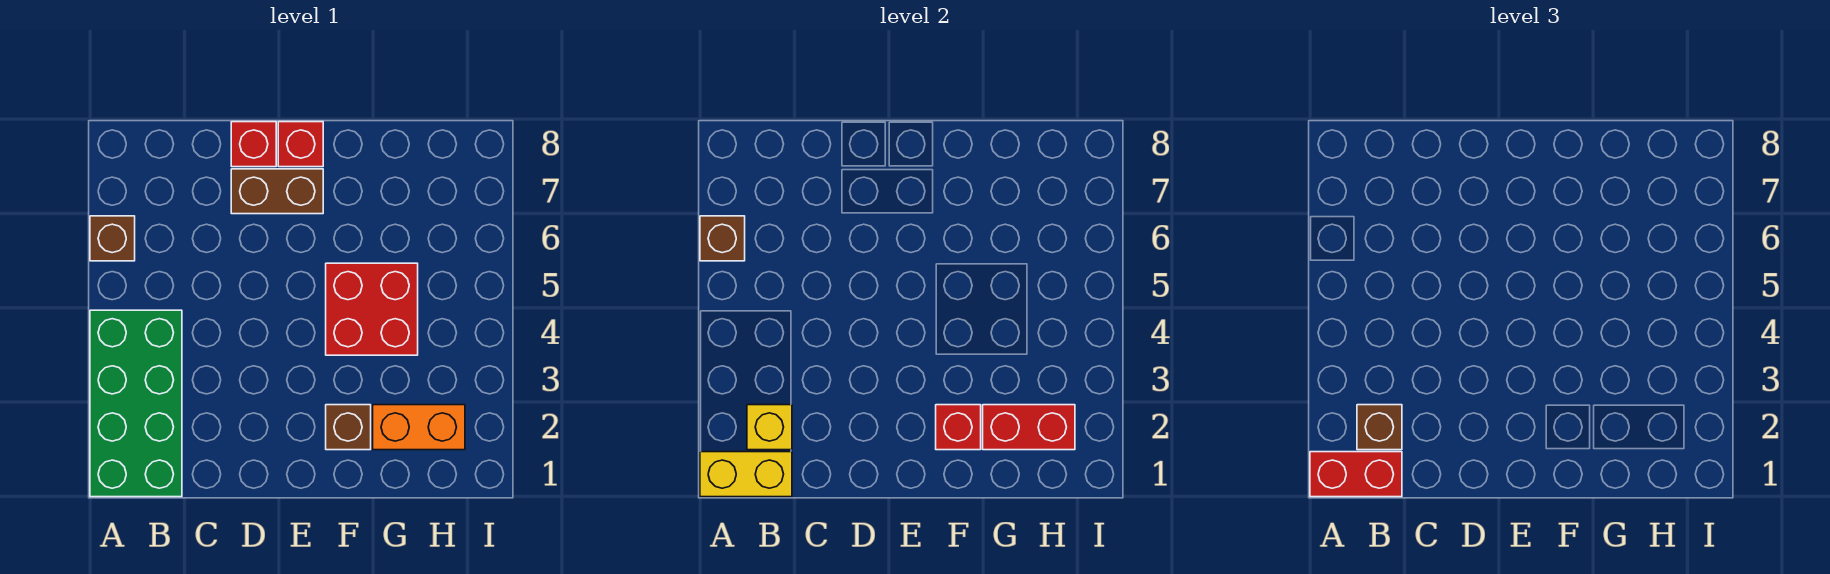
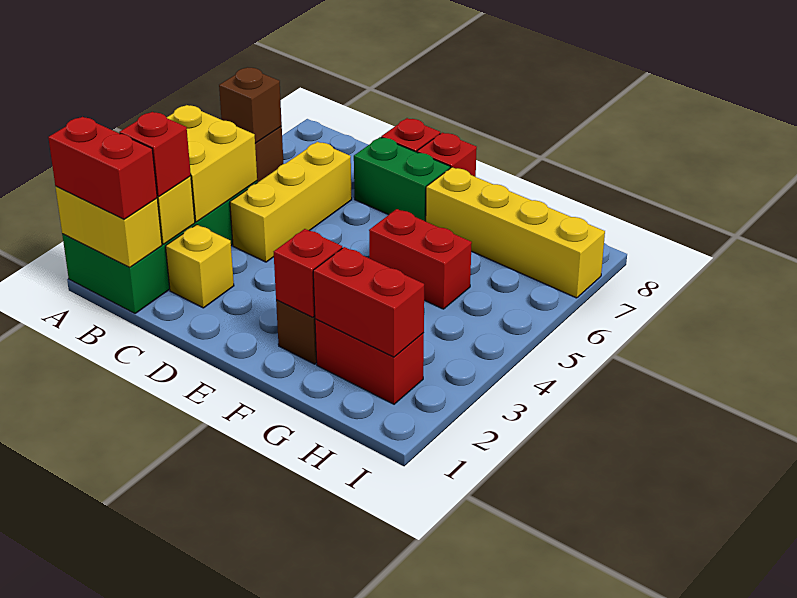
none -> yellow 2x2 brick [167,105,257,222]
brown 1x1 brick [1357,405,1402,450] -> red 1x1 brick [119,112,191,197]
none -> yellow 1x1 brick [166,225,234,308]
none -> yellow 1x3 brick [230,142,352,262]
brown 1x2 brick [231,169,323,214] -> green 1x2 brick [354,137,450,221]
red 2x2 brick [326,263,418,355] -> red 1x2 brick [369,209,472,309]
none -> yellow 1x4 brick [426,167,605,298]
orange 1x2 brick [373,405,465,450] -> red 1x2 brick [315,319,424,404]

